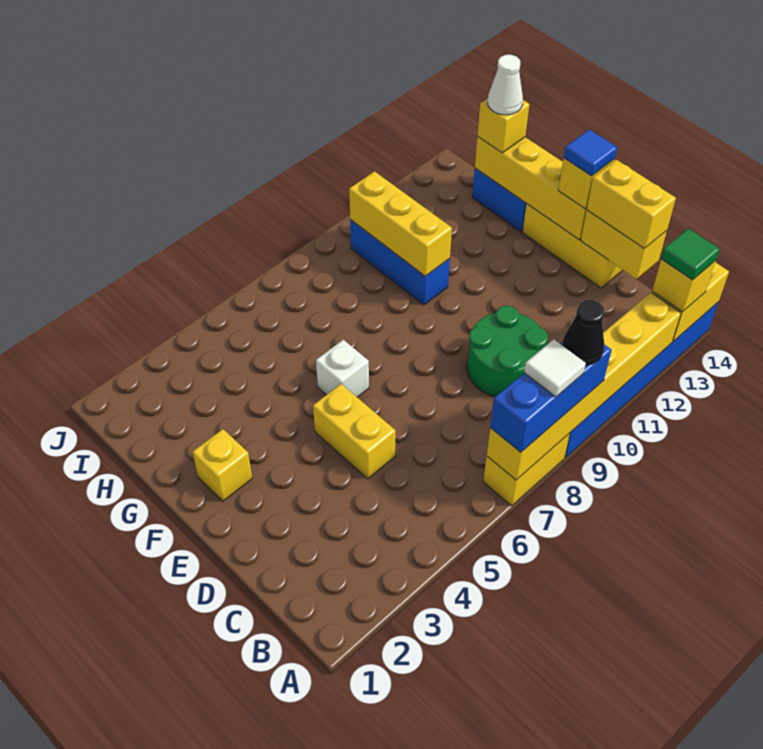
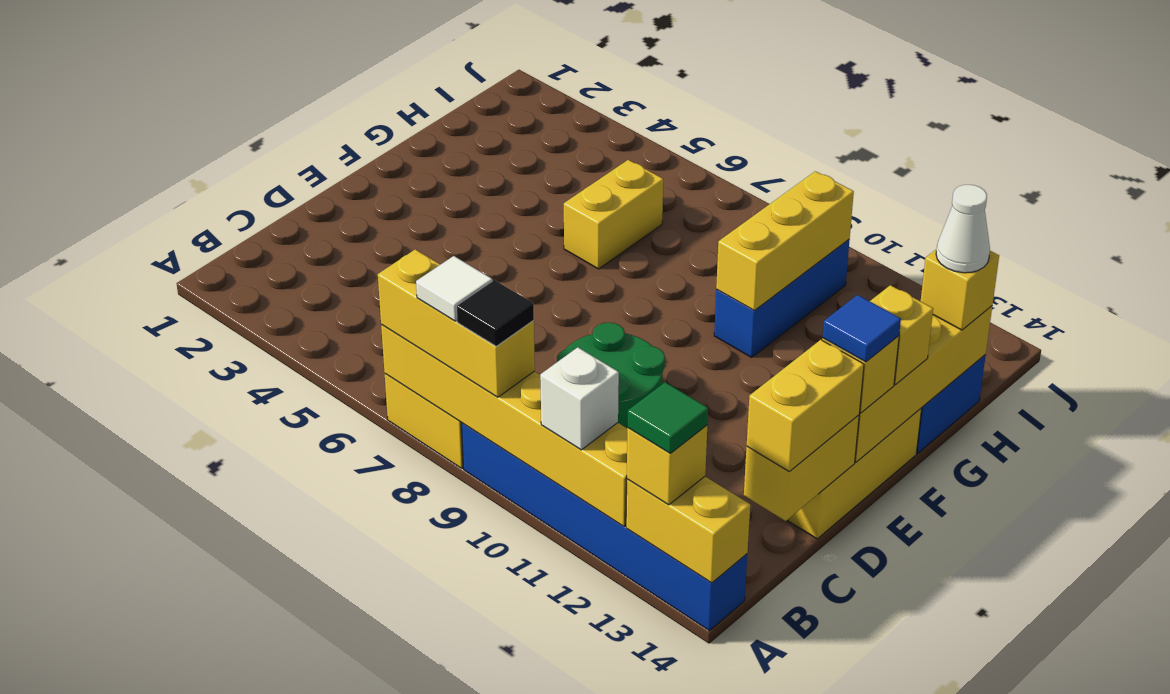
blue 1x3 brick [490,341,611,452] -> yellow 1x3 brick [378,249,535,397]
black 1x1 cone [562,300,604,365] -> black 1x1 tile [457,280,534,347]
yellow 1x2 brick [313,384,396,479] -> yellow 1x2 brick moved to [564,160,663,269]
yellow 1x1 brick [193,429,252,501] -> yellow 1x1 brick moved to [870,285,933,385]
white 1x1 brick [316,340,369,397] -> white 1x1 brick moved to [540,347,619,450]

